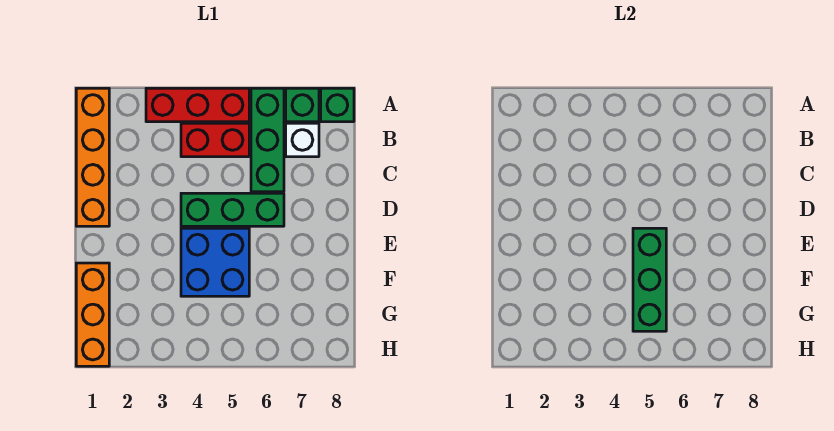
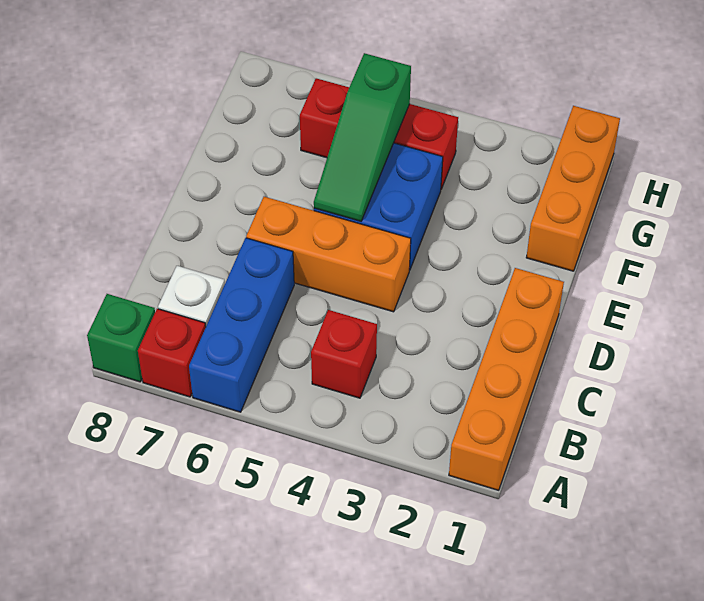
red 1x3 brick [146,88,249,122] -> red 1x3 brick moved to [300,78,458,189]
green 1x3 brick [251,88,284,192] -> blue 1x3 brick [189,238,294,412]
green 1x1 brick [286,88,319,122] -> red 1x1 brick [138,309,206,397]
red 1x2 brick [181,123,249,157] -> red 1x1 brick [311,310,377,398]
green 1x3 brick [181,193,284,226] -> orange 1x3 brick [246,197,411,312]
green 1x3 brick [633,228,666,331] -> green 1x3 slope [314,53,411,221]

